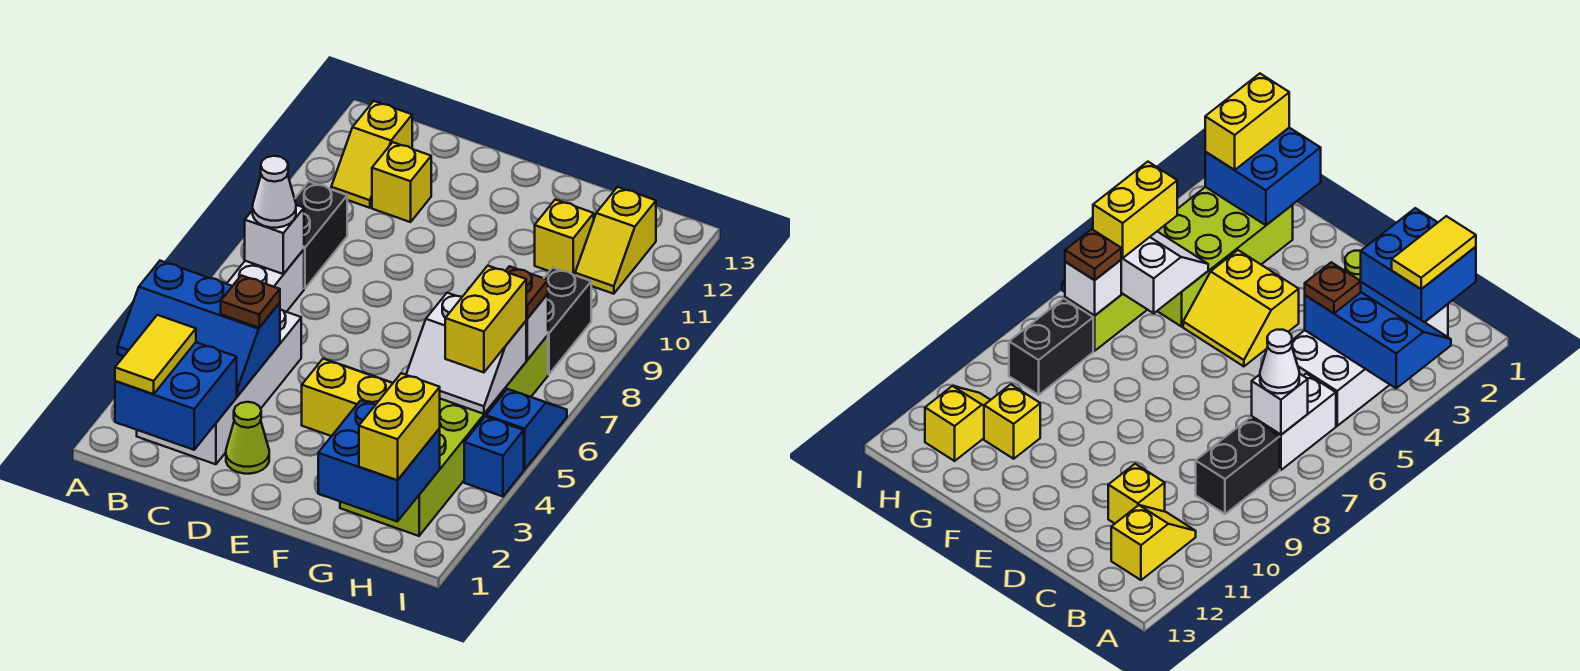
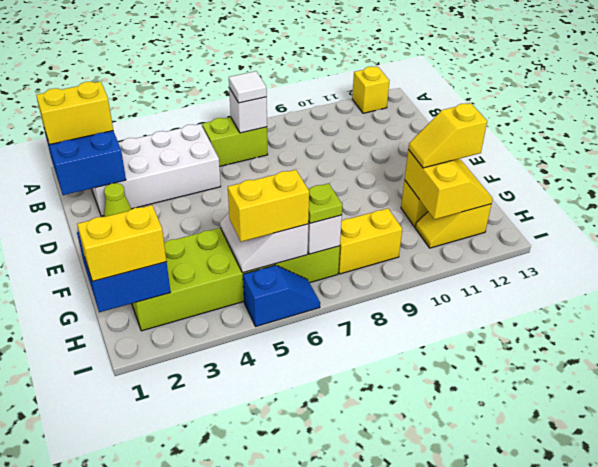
blue 2x3 slope [118,261,280,396] -> none
yellow 1x2 tile [115,315,196,394] -> yellow 1x2 brick [36,82,113,145]
white 1x2 brick [227,249,304,312] -> lime 1x2 brick [202,117,268,166]
white 1x1 cone [253,156,296,228] -> white 1x1 tile [229,71,267,103]
black 1x2 brick [295,182,347,289] -> none
yellow 1x2 slope [331,101,412,208] -> yellow 1x2 slope moved to [408,103,487,168]
brown 1x1 plate [221,275,280,328] -> none
yellow 1x1 brick [372,142,431,222] -> yellow 1x1 brick moved to [352,66,389,113]
yellow 2x2 slope [302,359,393,436] -> yellow 2x2 slope moved to [405,150,493,219]
brown 1x1 plate [506,266,548,319] -> lime 1x1 plate [308,183,342,223]
black 1x2 brick [544,268,591,375] -> yellow 1x2 brick [338,208,402,274]
blue 1x1 brick [464,417,524,496] -> none

